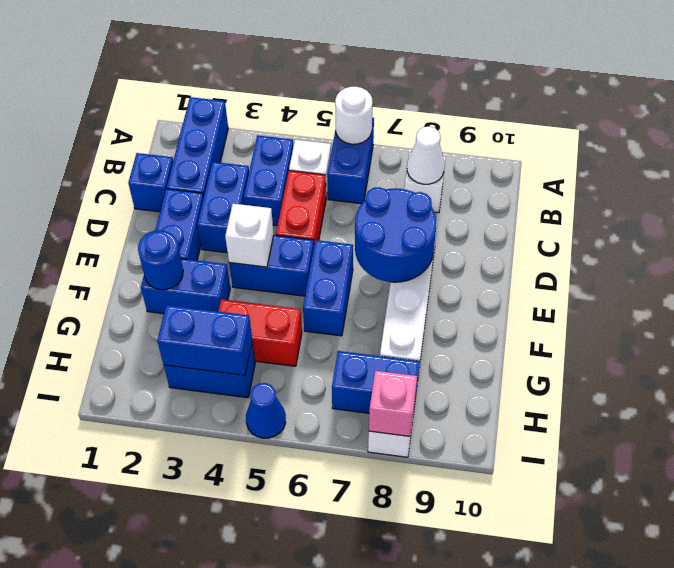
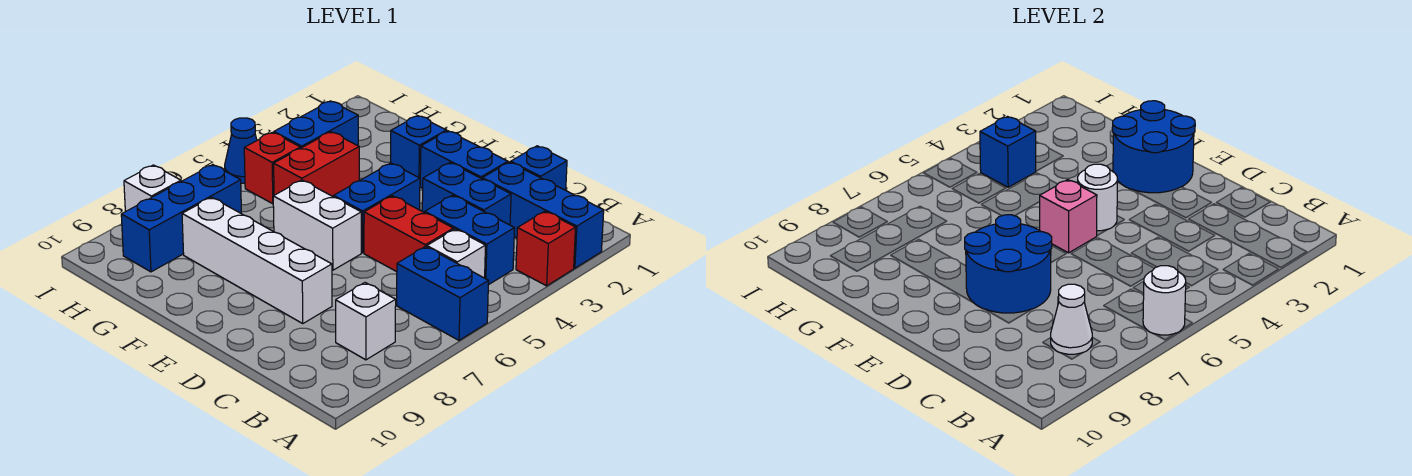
none -> red 1x1 brick [516,211,576,286]
white 1x1 brick [225,204,274,267] -> white 1x1 round brick [1078,164,1117,231]
blue 1x2 brick [303,240,353,336] -> white 1x2 brick [273,180,361,270]
blue 1x2 brick [141,259,230,314] -> blue 1x1 brick [390,116,446,178]
blue 1x1 round brick [138,230,183,290] -> blue 2x2 round brick [1112,101,1195,193]
blue 1x2 brick [157,305,252,375] -> blue 1x1 brick [980,117,1036,187]
none -> red 1x1 brick [244,132,300,204]
blue 1x2 brick [332,351,420,413] -> blue 1x3 brick [121,165,241,272]
pink 1x1 brick [369,371,417,436] -> pink 1x1 brick moved to [1040,180,1097,253]

